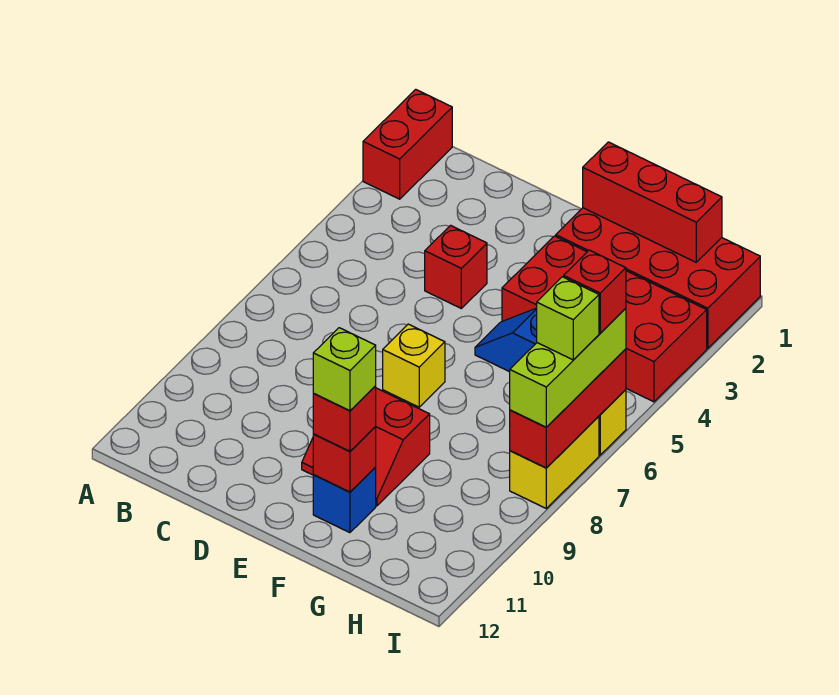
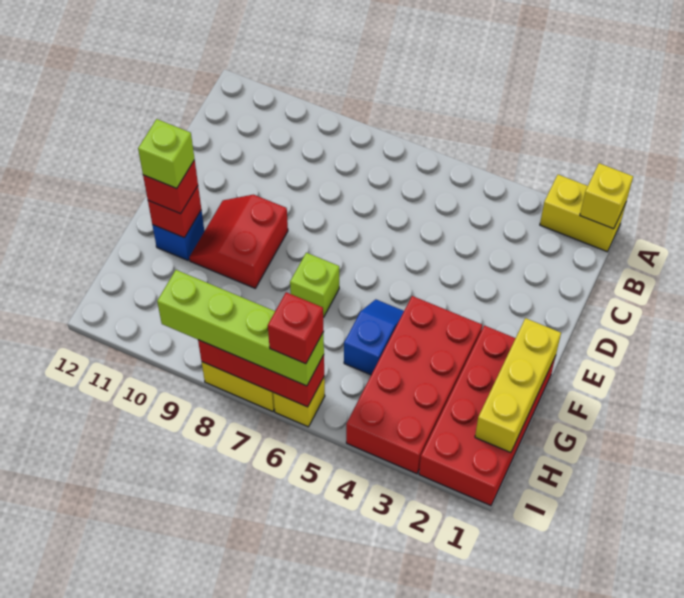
red 1x2 brick [363,89,452,199] -> yellow 1x2 brick [540,175,626,252]
red 1x1 brick [425,225,487,308] -> none
yellow 1x1 brick [383,324,445,407] -> yellow 1x1 brick moved to [580,163,633,229]
red 1x3 brick [583,142,722,262] -> yellow 1x3 brick [475,318,561,453]
lime 1x3 brick [510,308,626,427] -> lime 1x4 brick [157,270,324,386]
lime 1x1 brick [537,277,599,360] -> lime 1x1 brick moved to [290,253,339,317]

